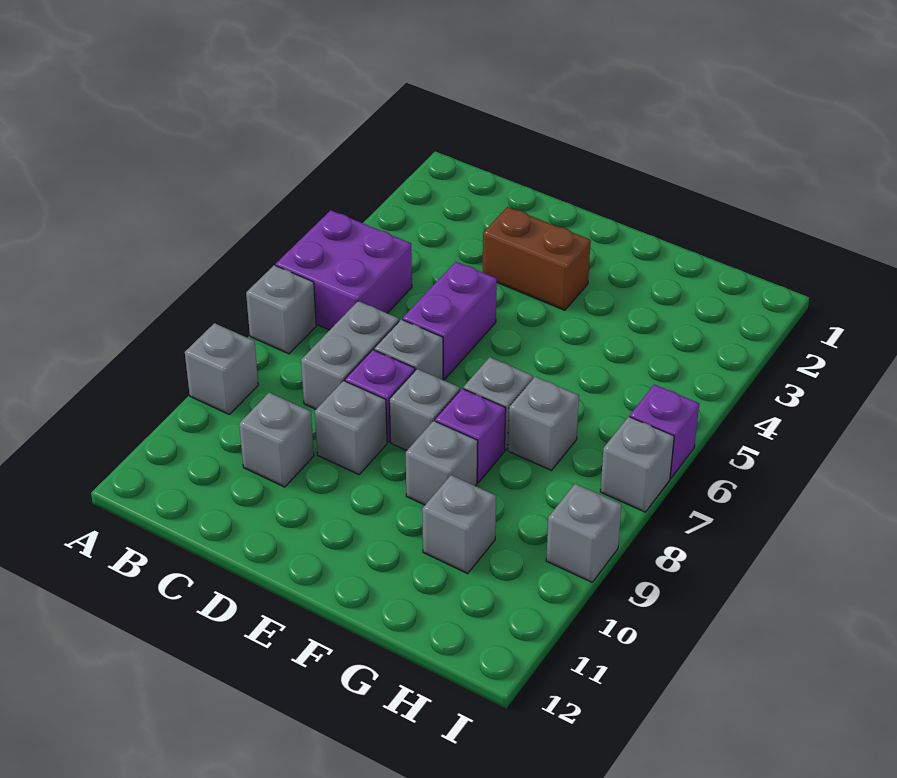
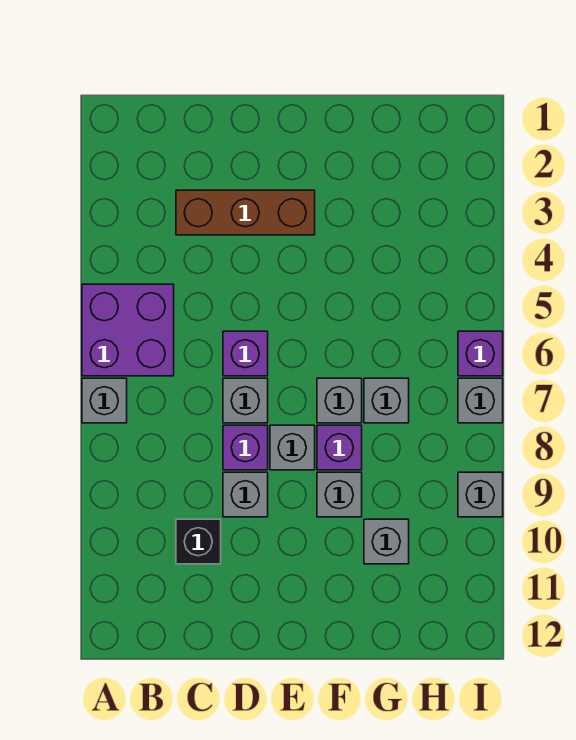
grey 1x1 brick [185,323,258,414] -> none
grey 1x2 brick [301,301,399,409] -> none
grey 1x1 brick [239,392,314,487] -> black 1x1 brick [176,519,221,564]
brown 1x2 brick [483,207,591,310] -> brown 1x3 brick [176,190,315,235]
purple 1x2 brick [403,262,497,380] -> purple 1x1 brick [223,331,268,376]

